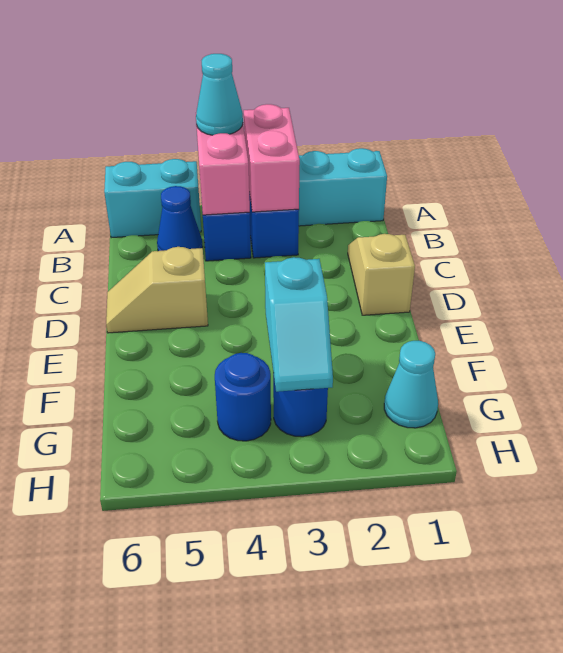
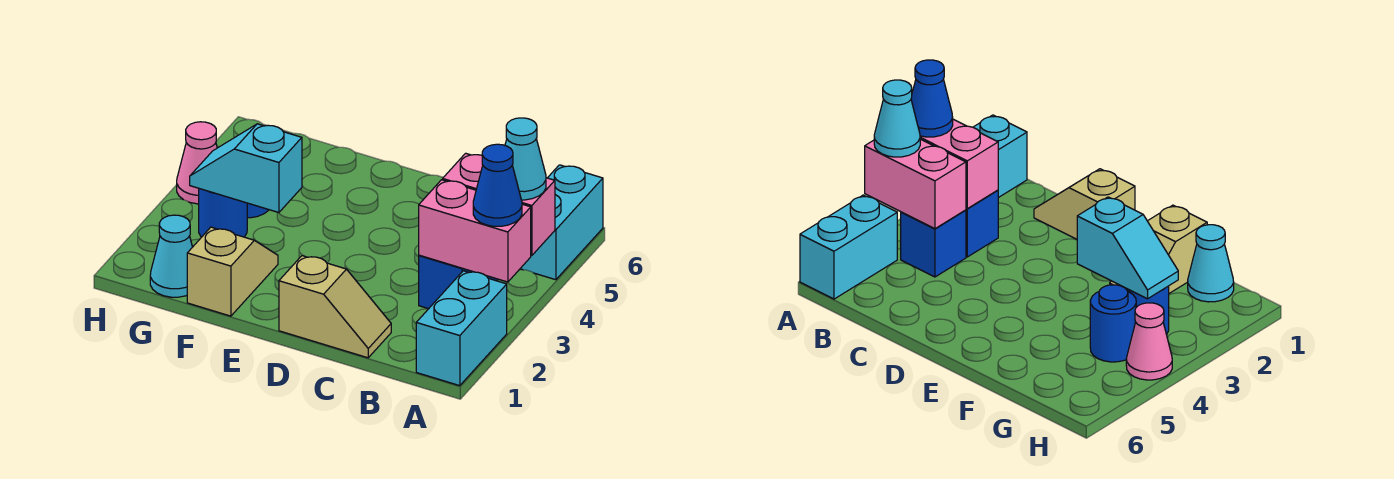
blue 1x1 cone [157,186,203,251] -> blue 1x1 cone moved to [473,144,522,226]
tan 1x2 slope [106,247,208,333] -> tan 1x2 slope moved to [187,227,278,316]
none -> pink 1x1 cone [177,122,217,204]

